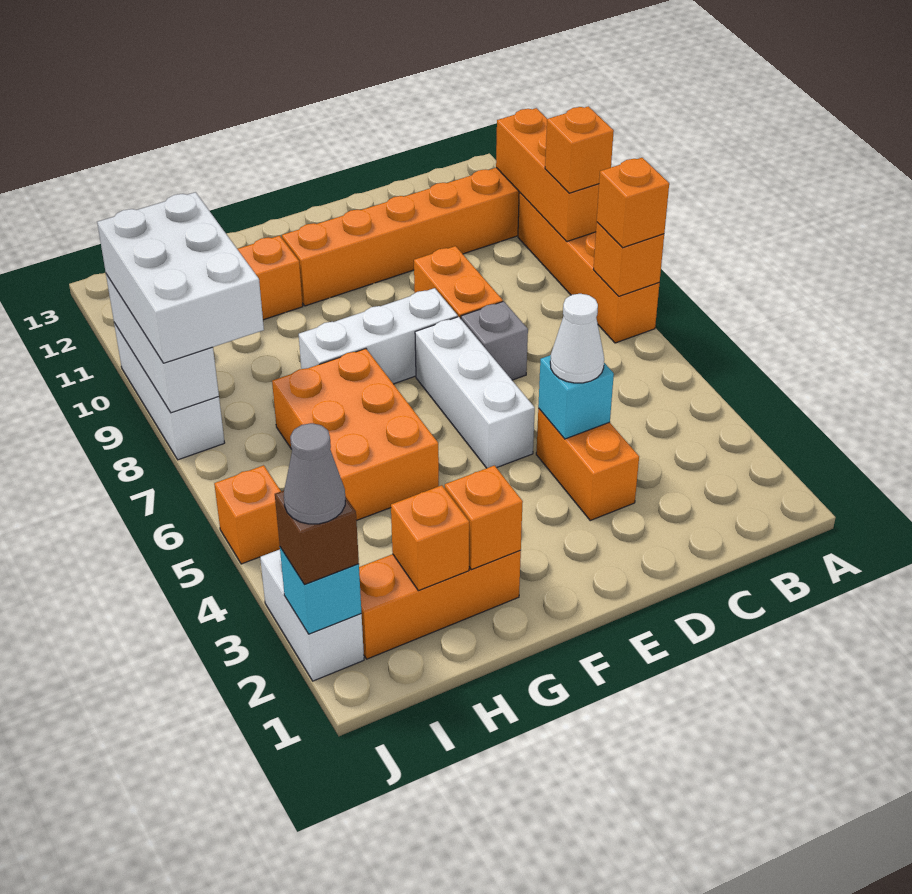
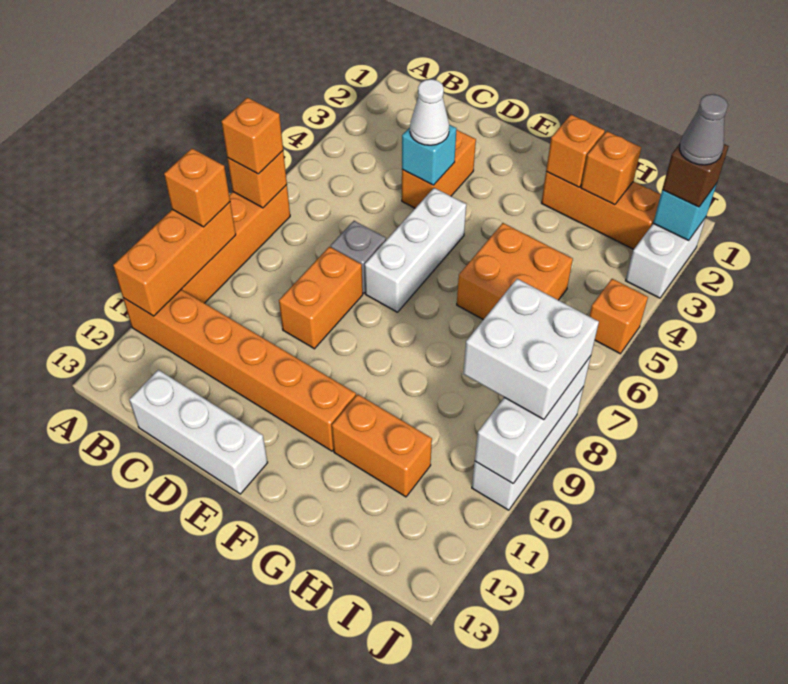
white 1x3 brick [299,288,458,384] -> white 1x3 brick moved to [129,370,268,494]
orange 2x3 brick [272,349,439,520] -> orange 2x2 brick [457,223,573,320]
white 2x3 brick [97,192,264,363] -> white 2x2 brick [463,279,599,420]

